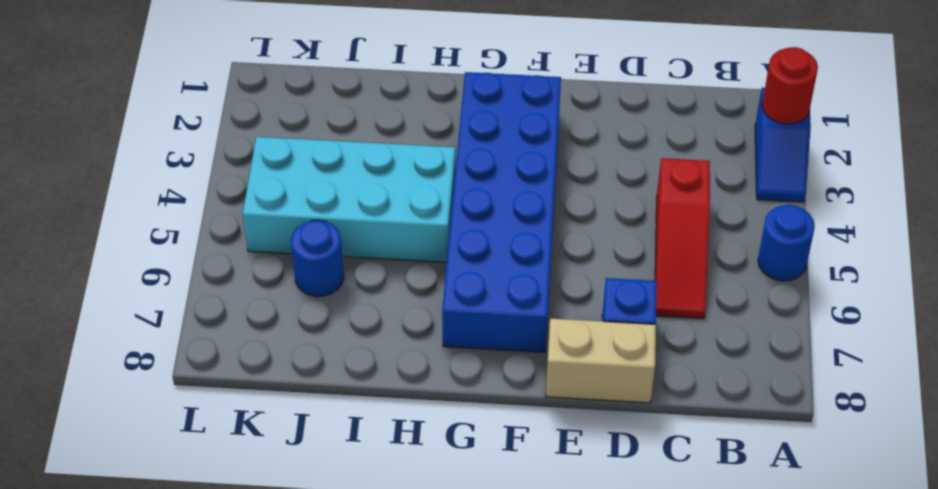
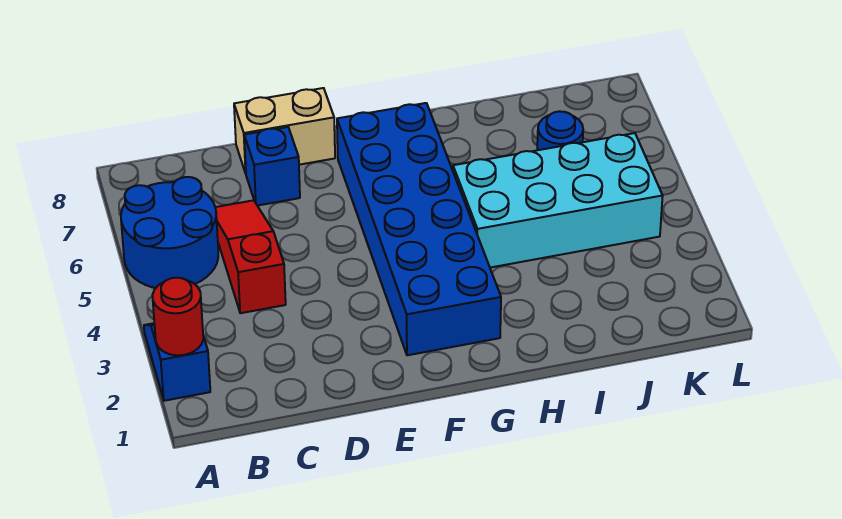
blue 1x1 round brick [758,205,815,281] -> blue 2x2 round brick [121,177,218,288]

